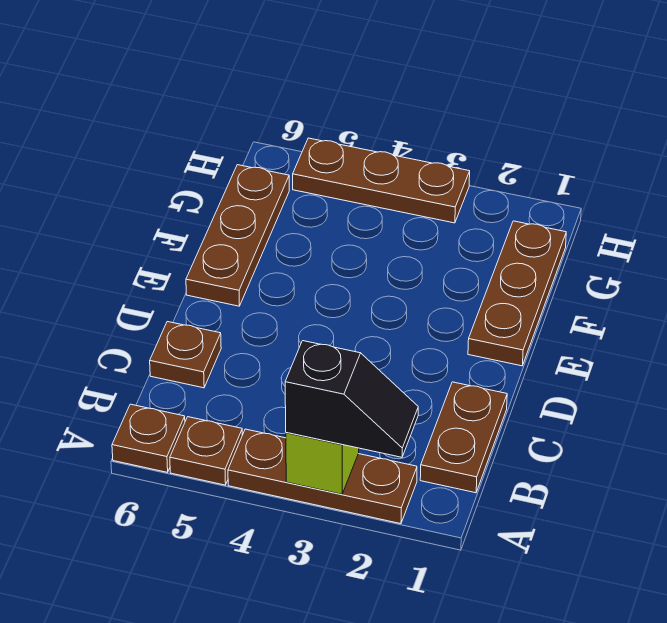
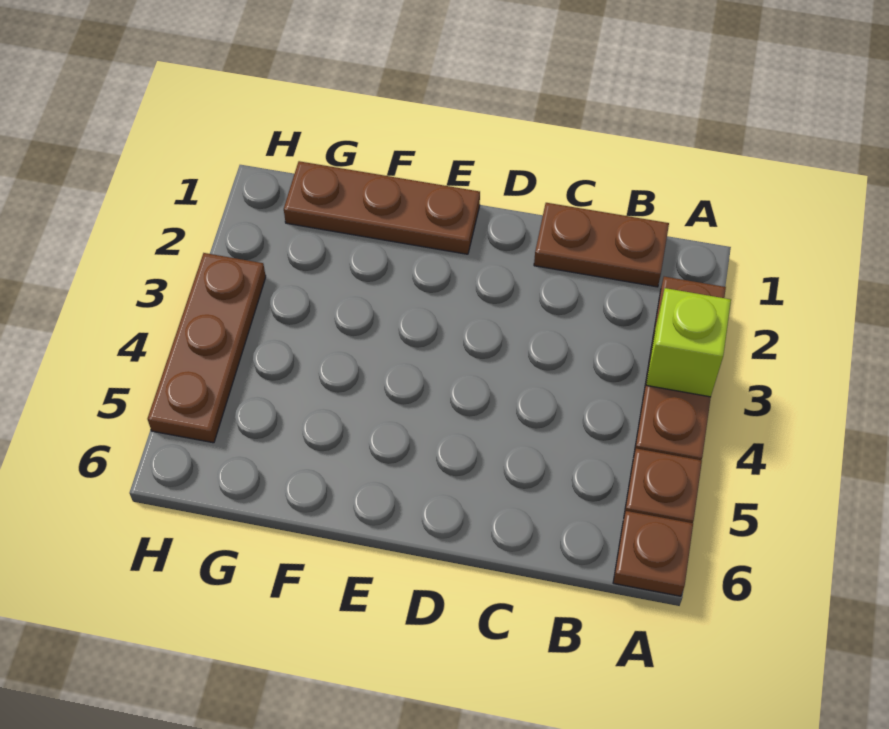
black 1x2 slope [285,341,418,457] -> none
brown 1x1 plate [150,322,221,388] -> none
brown 1x3 plate [186,165,289,306] -> none

